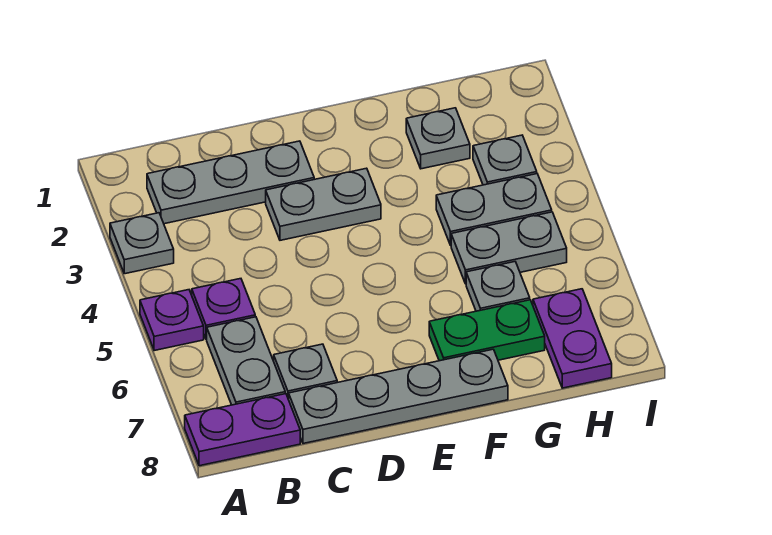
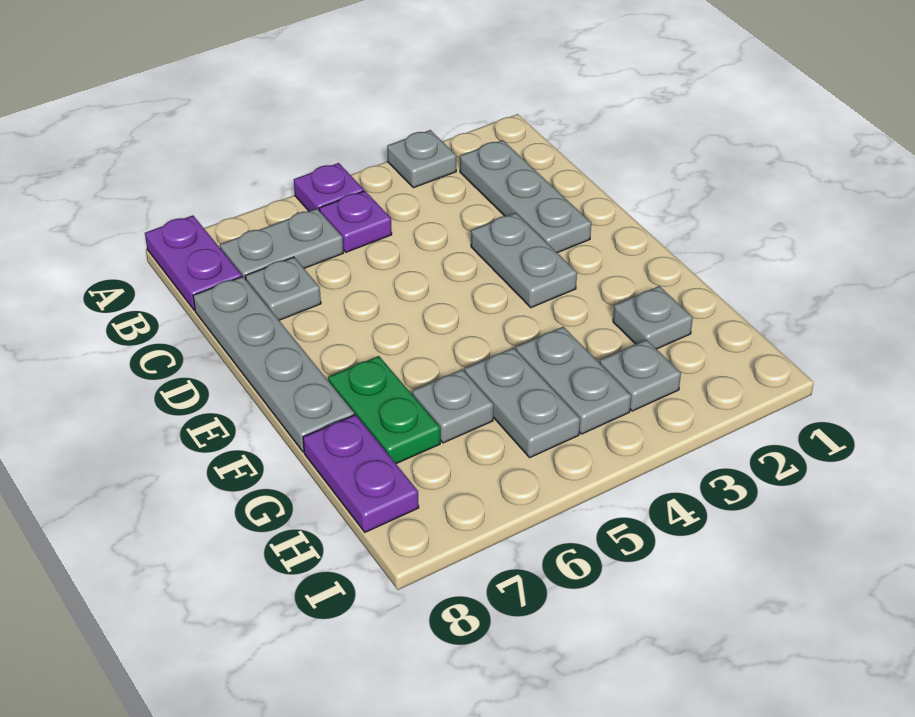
purple 1x2 plate [533,289,612,388] -> purple 1x2 plate turned to [303,415,419,532]

